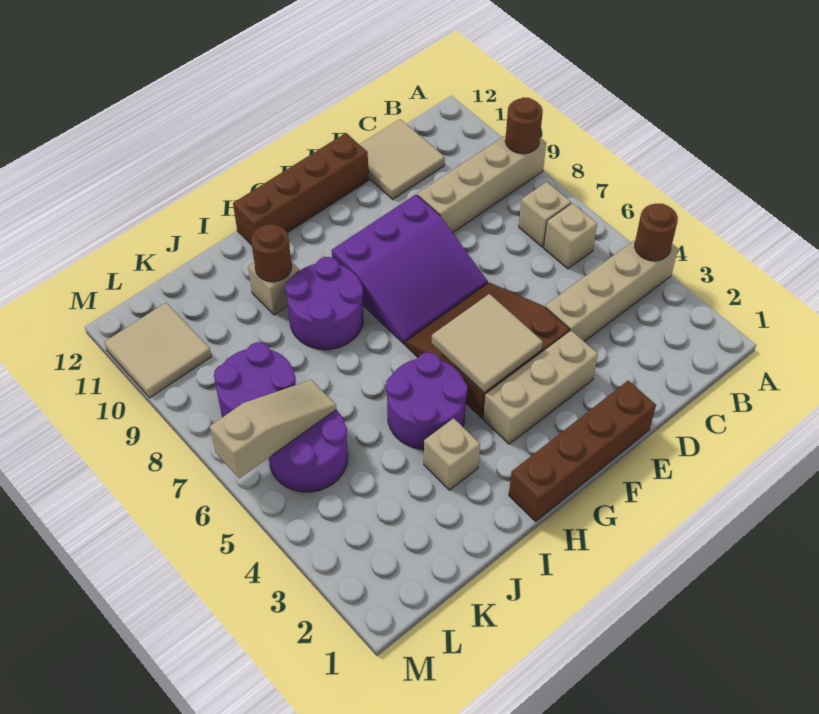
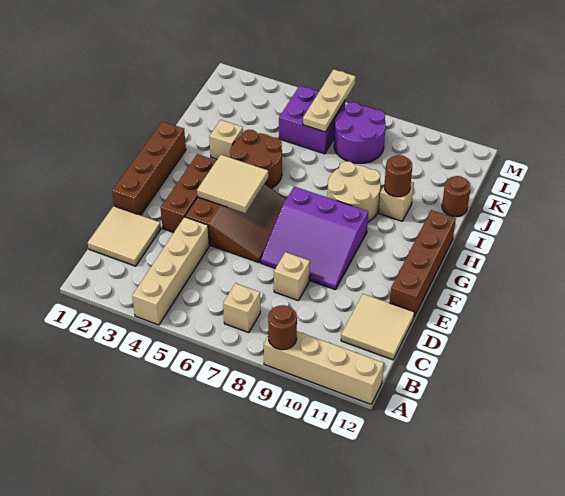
brown 1x1 round brick [635,204,678,261] -> brown 1x1 round brick moved to [442,176,471,217]
tan 1x4 brick [417,135,546,233] -> tan 1x4 brick turned to [264,331,384,404]
tan 1x1 brick [544,203,597,269] -> tan 1x1 brick moved to [274,252,310,301]
tan 1x3 brick [483,331,598,444] -> brown 1x3 brick [161,154,216,233]
purple 3x3 slope [332,194,488,345] -> purple 3x3 slope turned to [261,187,368,290]
purple 2x2 round brick [386,352,468,450] -> brown 2x2 round brick [230,130,282,188]
purple 2x2 round brick [285,257,363,350] -> tan 2x2 round brick [327,161,381,222]
purple 2x2 round brick [269,410,348,492] -> purple 2x2 brick [279,86,345,154]
tan 1x3 slope [210,380,336,478] -> tan 1x3 plate [303,69,356,132]
tan 2x2 tile [104,303,211,398] -> tan 2x2 tile moved to [88,206,161,266]

